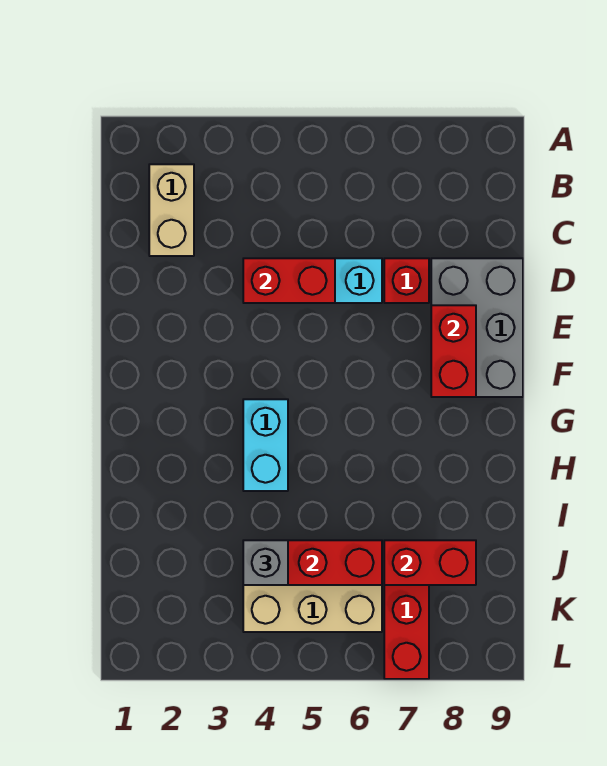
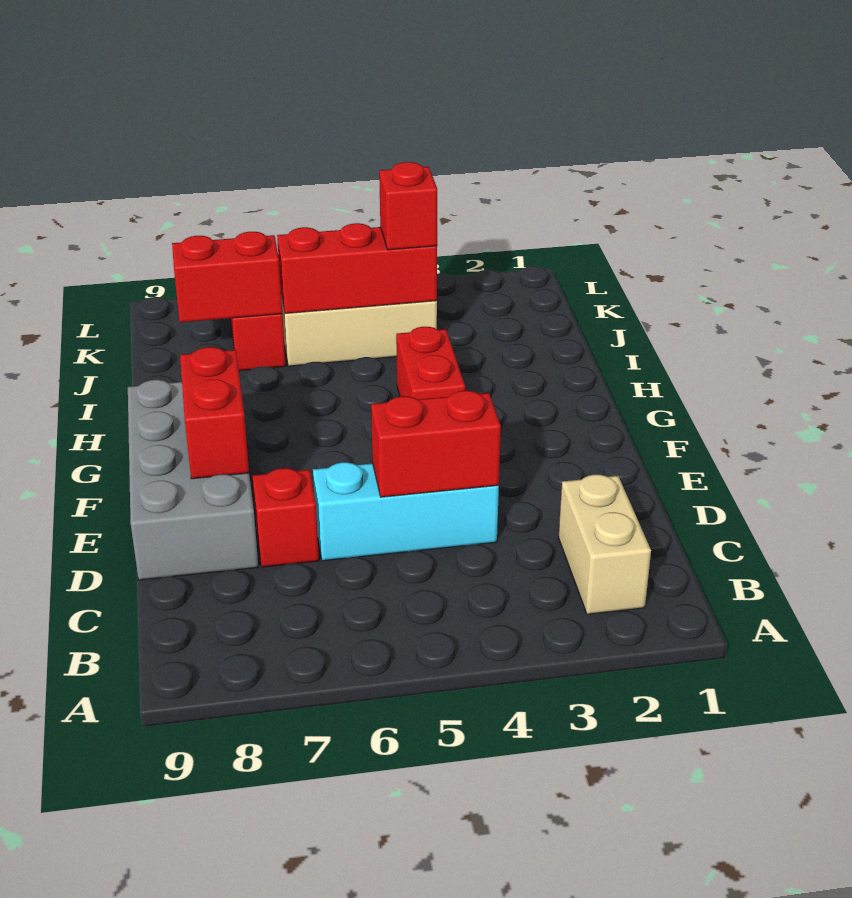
grey 2x3 brick [431,258,523,397] -> grey 2x4 brick [128,380,258,580]
cyan 1x2 brick [243,399,288,491] -> red 1x2 brick [396,327,465,399]
grey 1x1 brick [243,540,288,585] -> red 1x1 brick [379,162,437,250]

